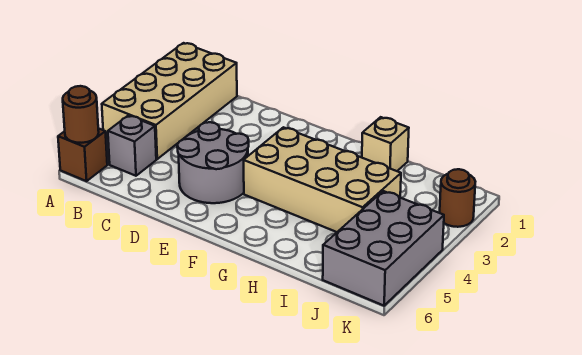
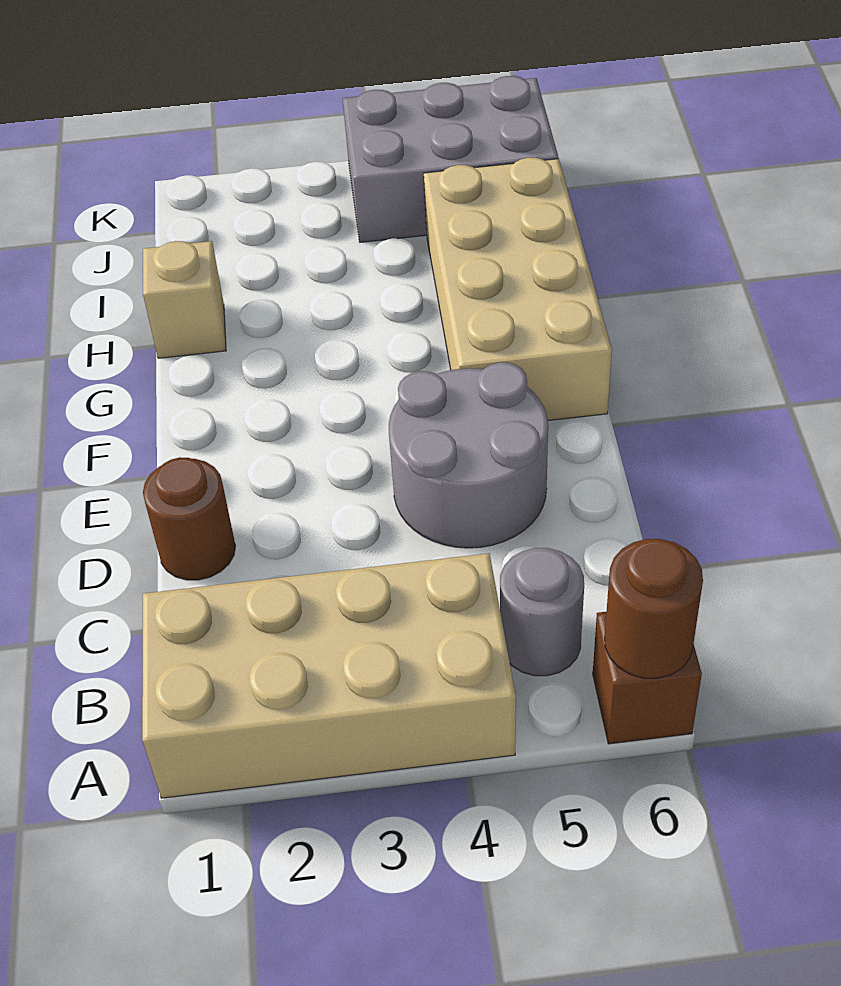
grey 1x1 brick [108,115,156,176] -> grey 1x1 round brick [500,548,584,676]
tan 2x4 brick [244,127,401,232] -> tan 2x4 brick moved to [424,158,612,421]
brown 1x1 round brick [440,169,475,227] -> brown 1x1 round brick moved to [143,457,236,580]

